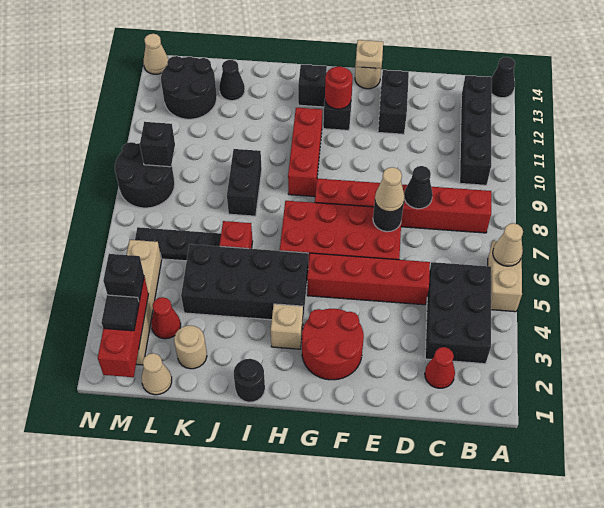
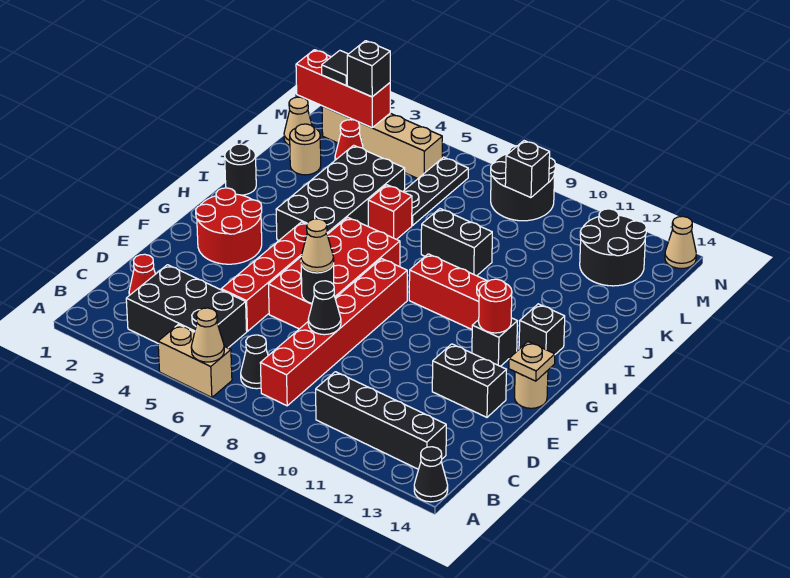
tan 1x1 brick [271,304,303,349] -> none
black 1x1 cone [219,60,245,101] -> black 1x1 cone moved to [241,335,268,389]

